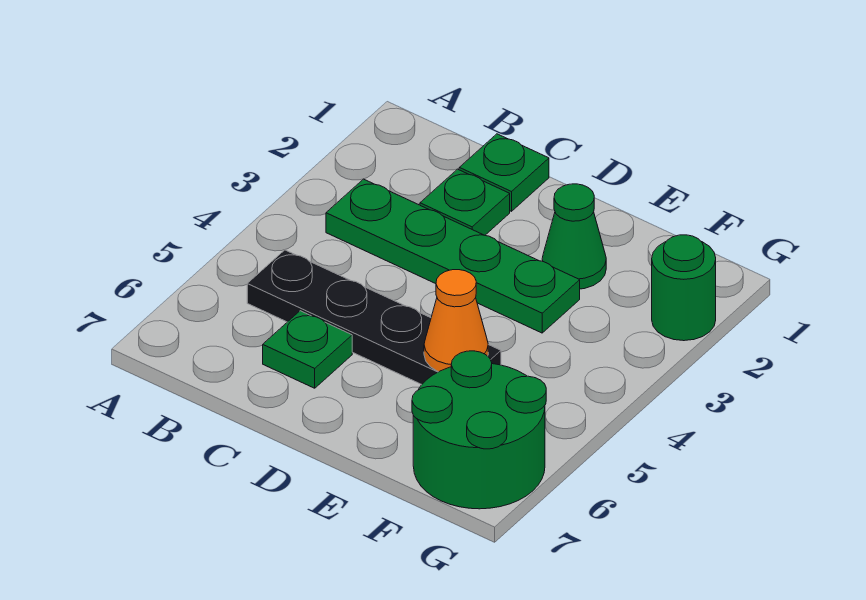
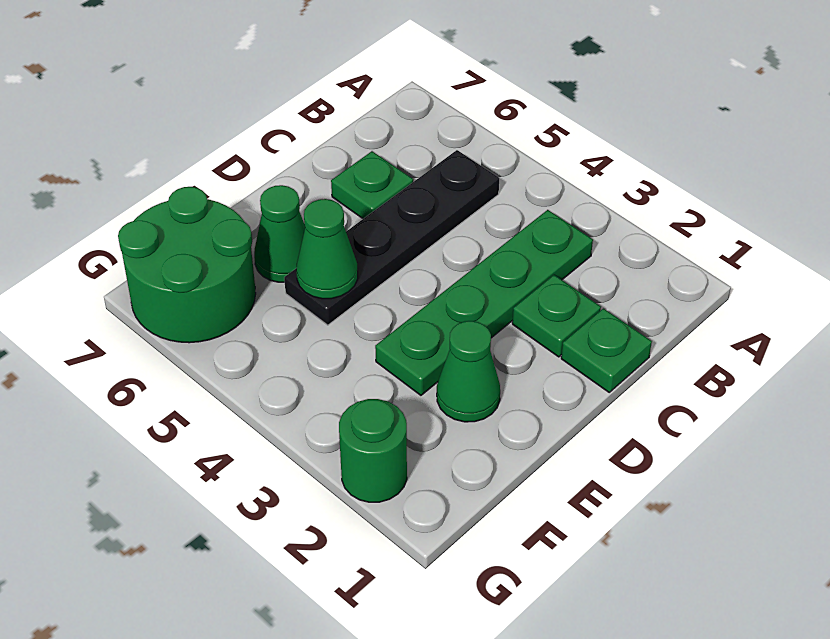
orange 1x1 cone [424,270,488,372] -> green 1x1 cone [296,199,358,299]
none -> green 1x1 cone [254,185,305,282]

